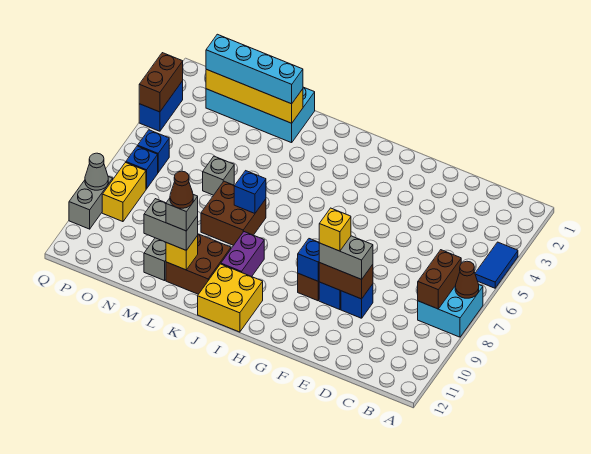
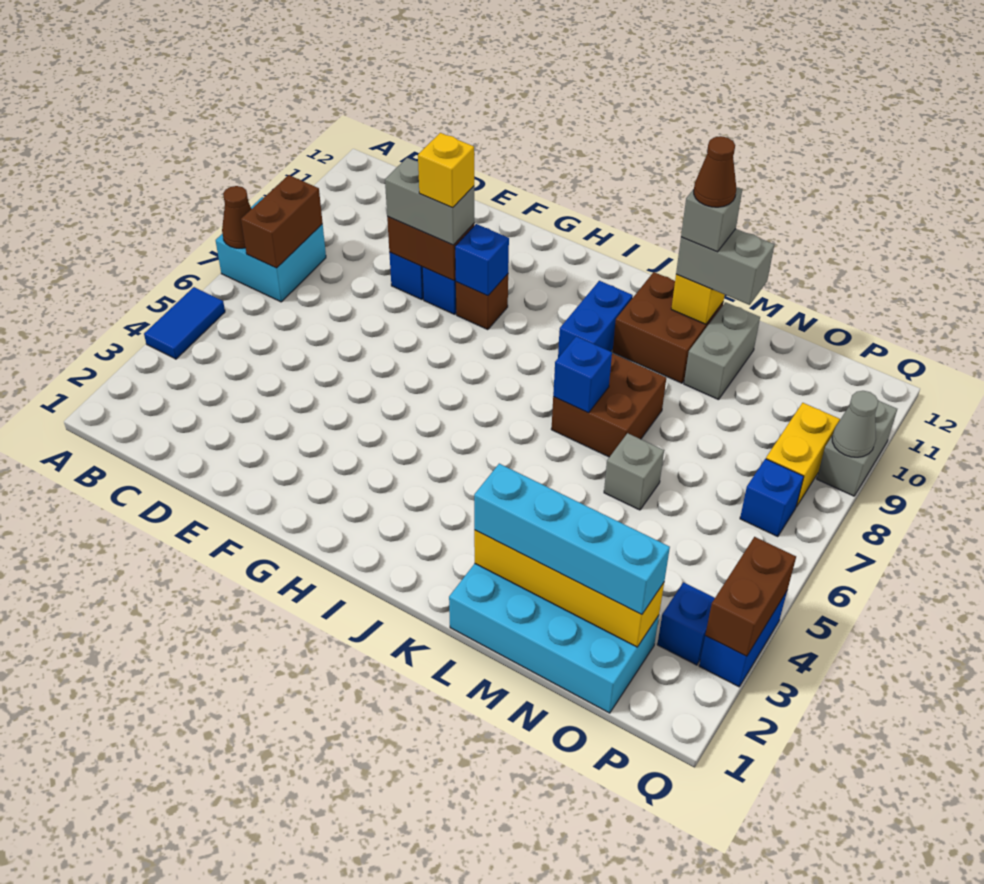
yellow 2x2 brick [198,264,263,332] -> none
purple 1x2 brick [221,232,264,277] -> blue 1x2 brick [558,281,633,358]
blue 1x1 brick [138,130,169,172] -> blue 1x1 brick moved to [657,582,715,665]

